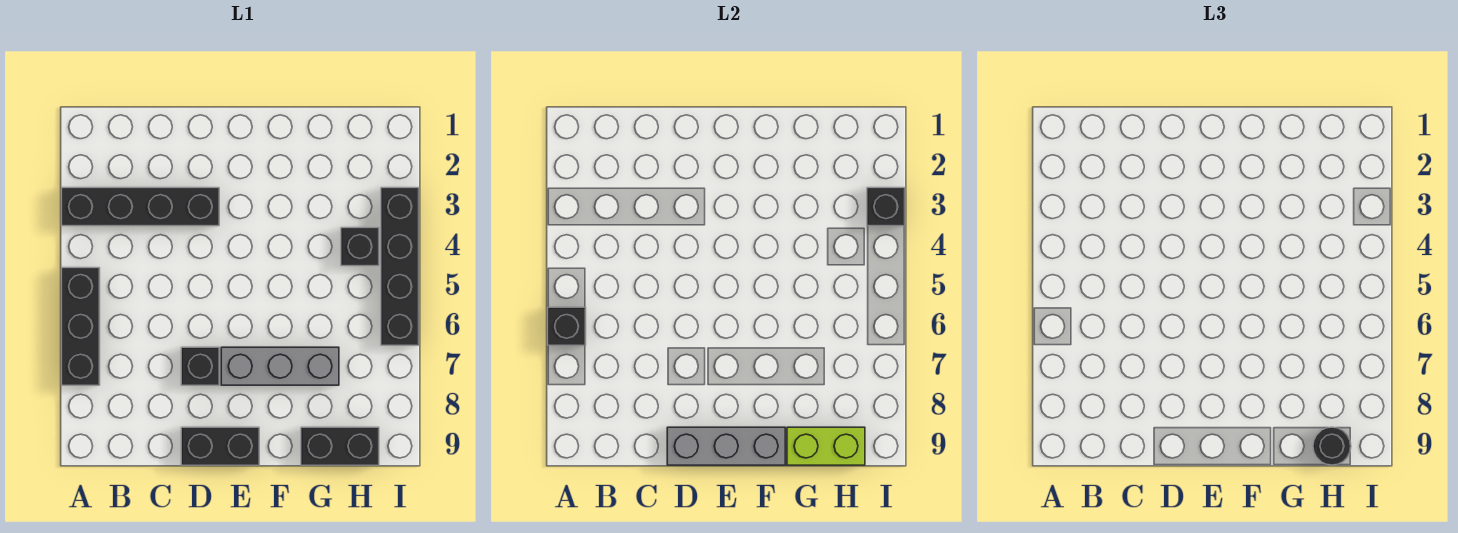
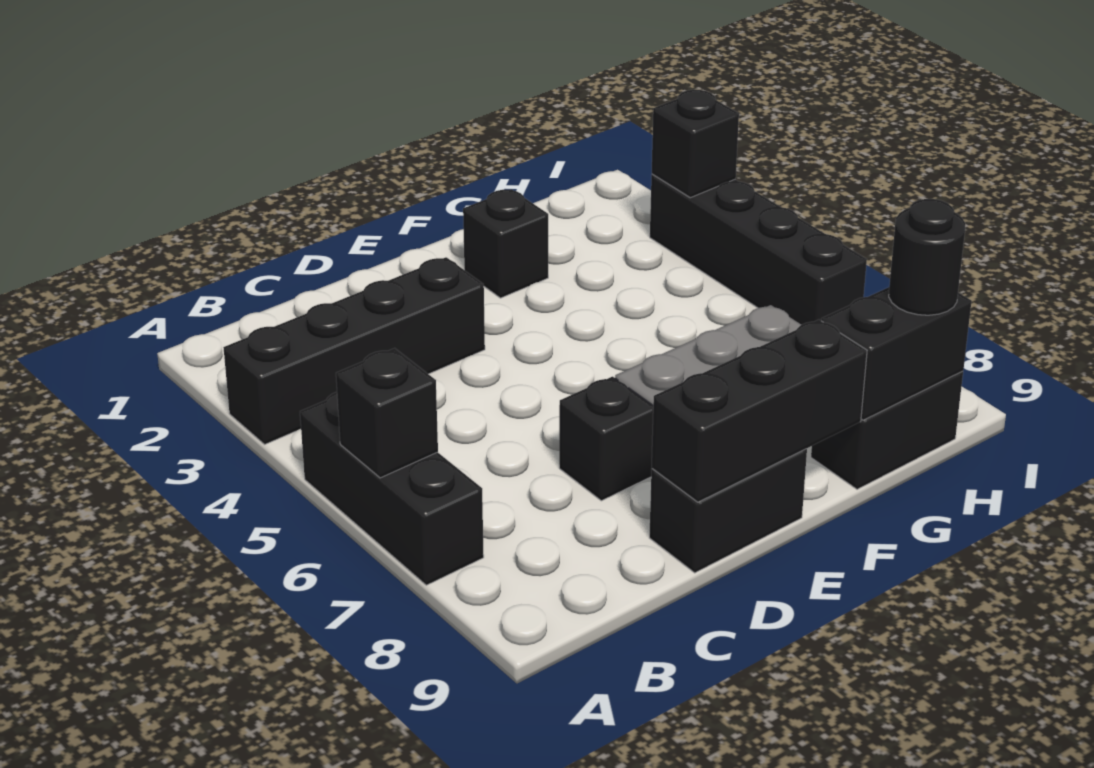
grey 1x3 brick [667,427,785,465] -> black 1x3 brick [652,320,867,502]
lime 1x2 brick [787,427,865,465] -> black 1x2 brick [821,287,972,420]
black 1x1 brick [341,228,379,266] -> black 1x1 brick moved to [463,189,548,298]

